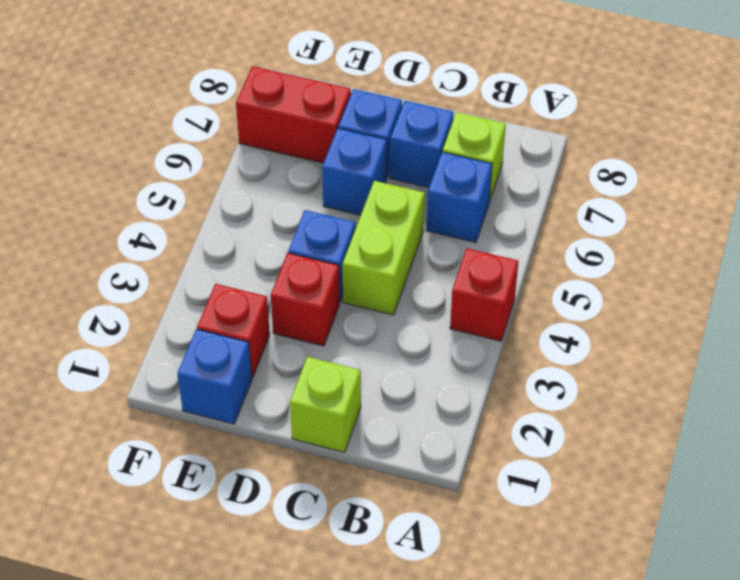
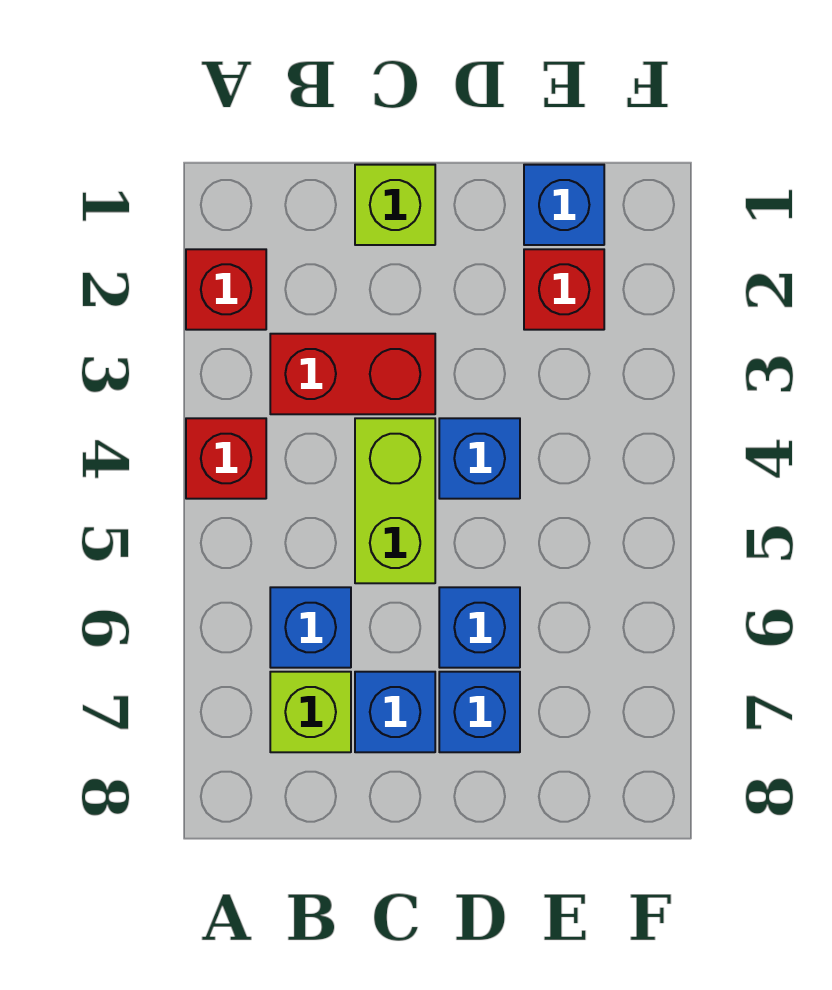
red 1x1 brick [271,253,340,346] -> red 1x1 brick moved to [186,249,266,330]
red 1x2 brick [236,66,351,163] -> red 1x2 brick moved to [270,334,435,414]

